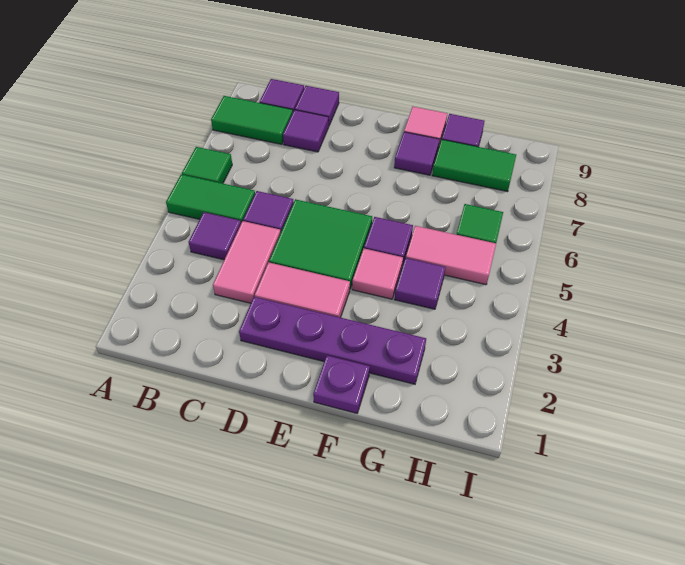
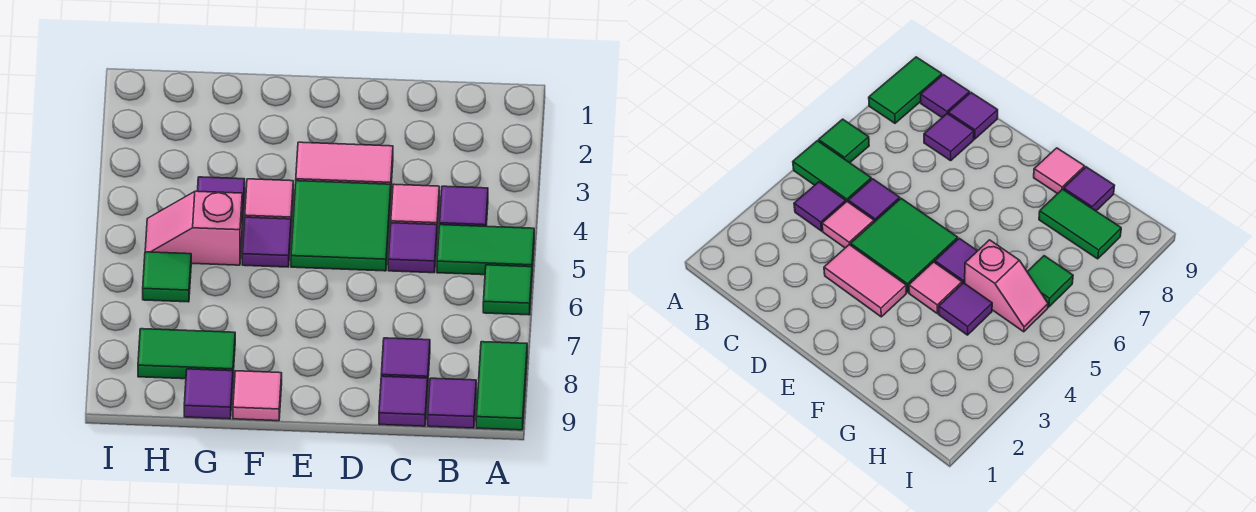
green 1x2 tile [211,96,293,144] -> green 1x2 tile turned to [476,342,527,430]
pink 1x2 tile [213,221,281,303] -> pink 1x1 tile [391,184,439,229]
purple 1x4 plate [239,297,426,384] -> none
purple 1x1 plate [313,355,370,413] -> none
purple 1x1 tile [394,132,440,175] -> none
pink 1x2 tile [406,226,496,285] -> pink 1x2 slope [145,191,242,265]

